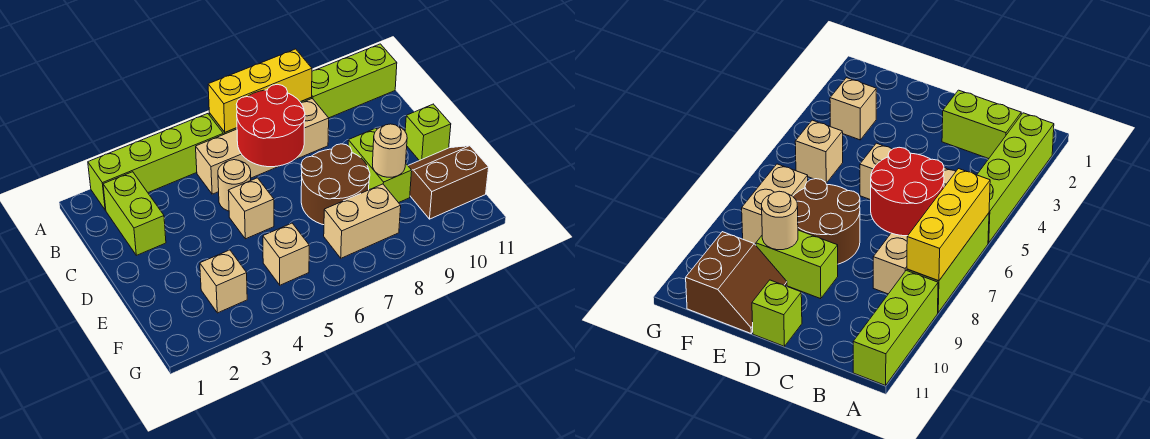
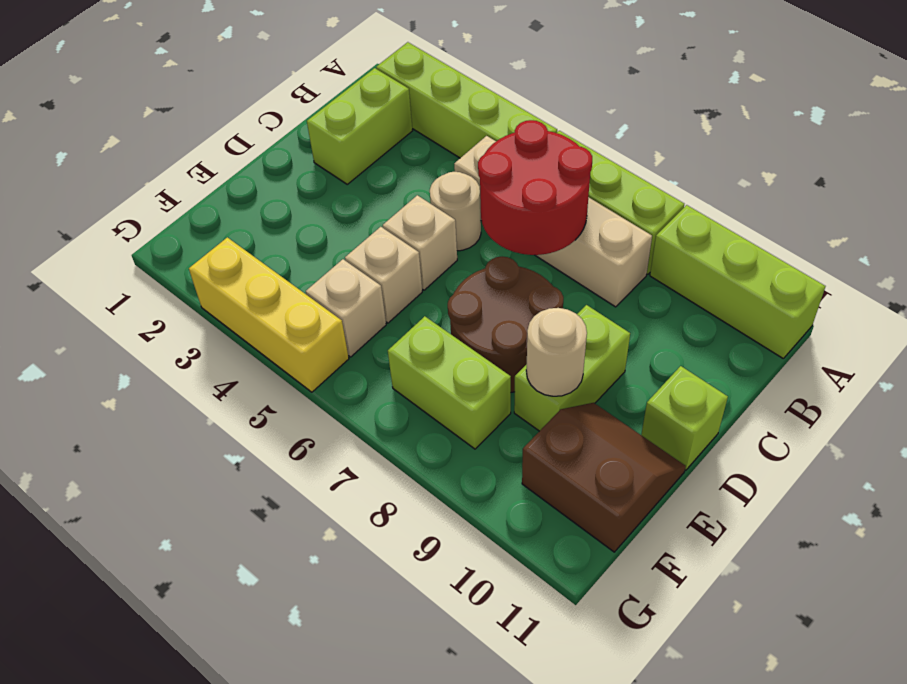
yellow 1x3 brick [208,49,312,132] -> yellow 1x3 brick moved to [189,237,349,392]
tan 1x1 brick [200,250,247,313] -> tan 1x1 brick moved to [345,227,422,323]
tan 1x2 brick [324,184,401,258] -> lime 1x2 brick [388,316,511,449]

